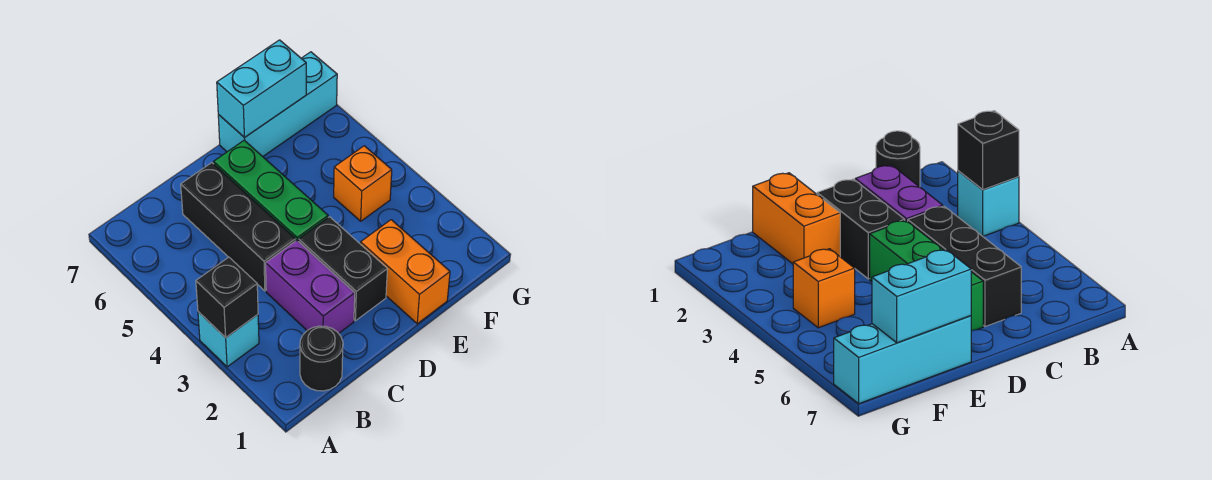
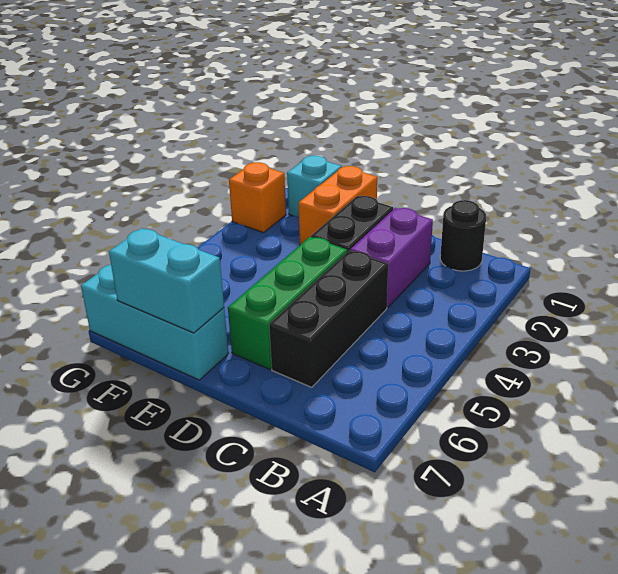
cyan 1x1 brick [198,312,259,367] -> cyan 1x1 brick moved to [287,155,342,217]
black 1x1 brick [196,257,258,338] -> none
orange 1x1 brick [334,146,392,221] -> orange 1x1 brick moved to [229,162,286,233]

